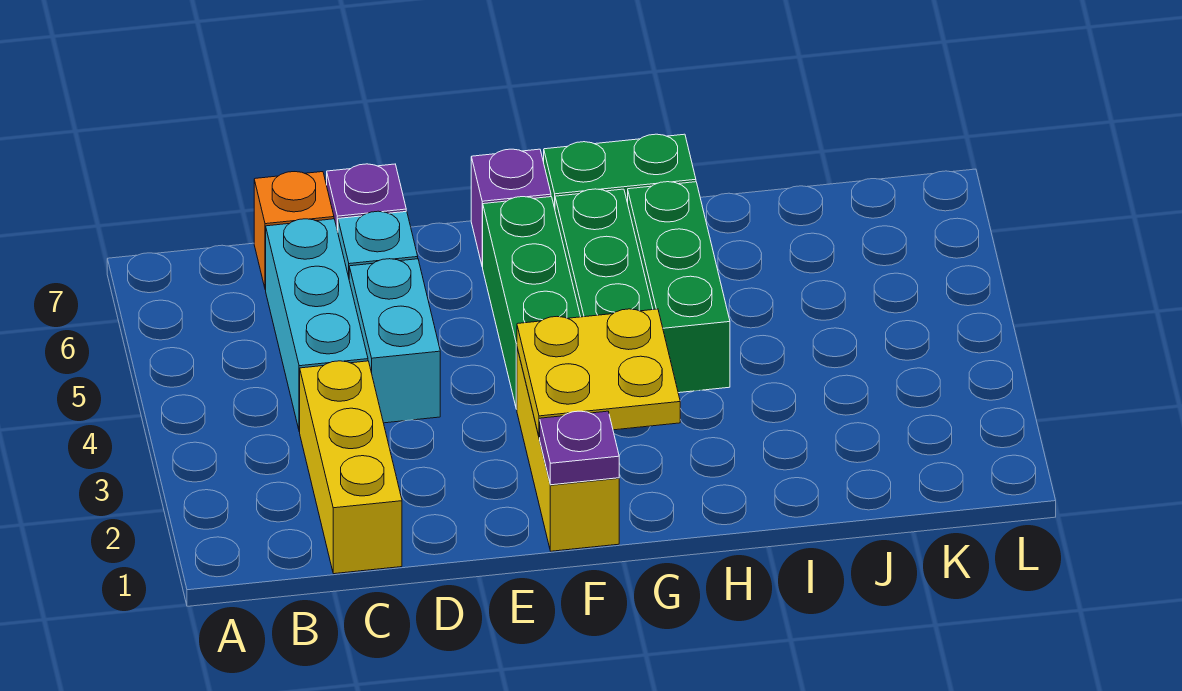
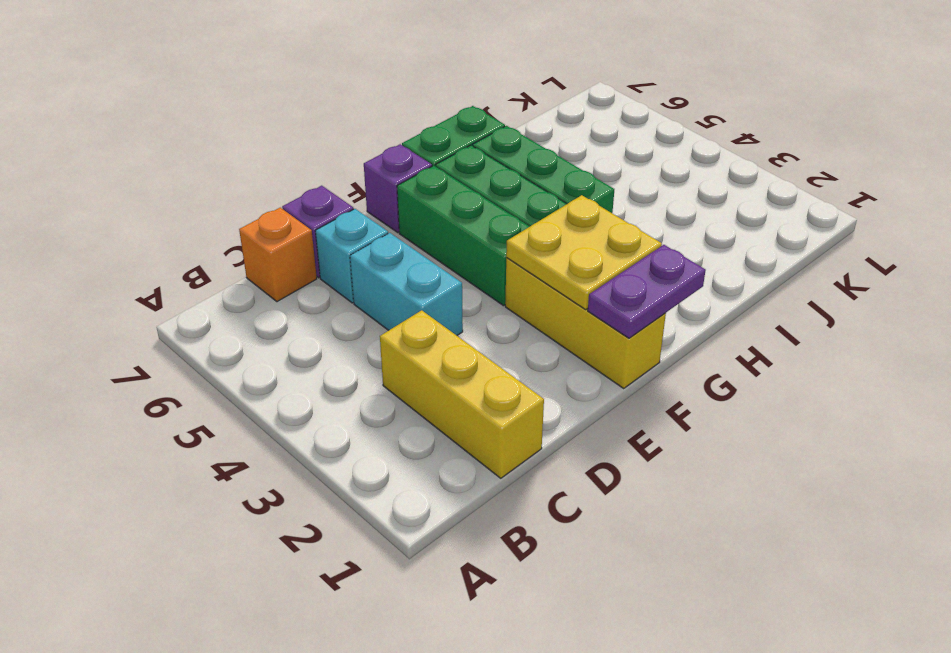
cyan 1x3 brick [266,219,368,432] -> none
purple 1x1 plate [540,411,619,485] -> purple 1x2 plate [588,245,706,338]

